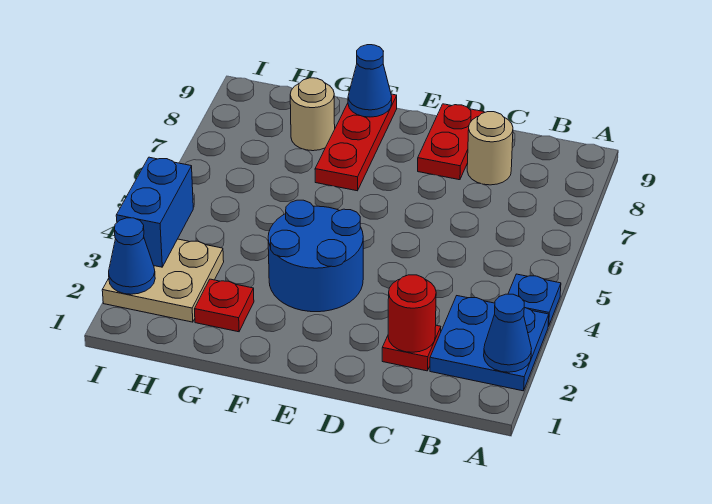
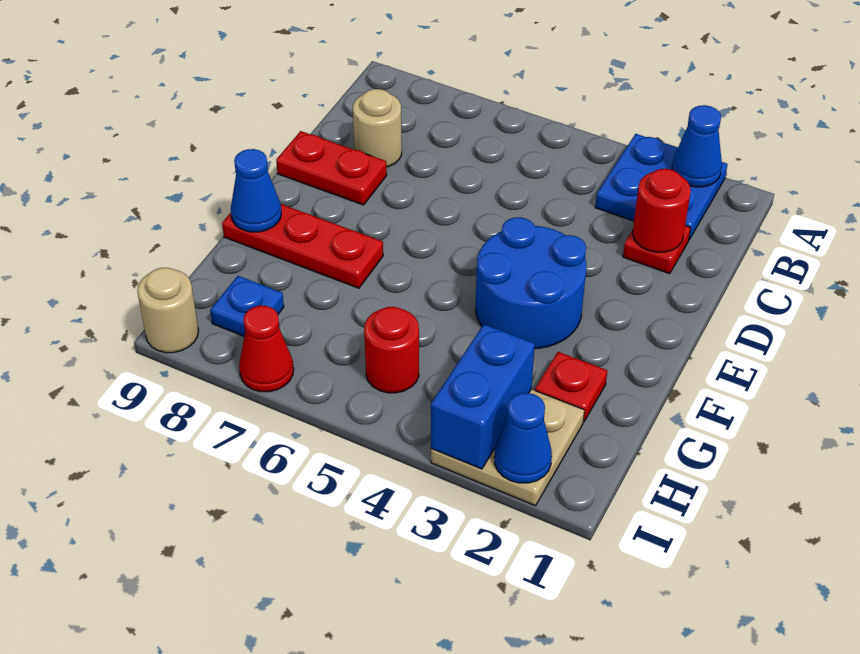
blue 1x1 plate [508,274,561,326] -> blue 1x1 plate moved to [210,276,284,336]
tan 1x1 round brick [290,78,335,151] -> tan 1x1 round brick moved to [137,268,198,353]
none -> red 1x1 round brick [364,307,419,393]
blue 1x2 brick [116,157,193,267] -> blue 1x2 brick turned to [431,324,535,469]
none -> red 1x1 cone [239,306,294,392]

